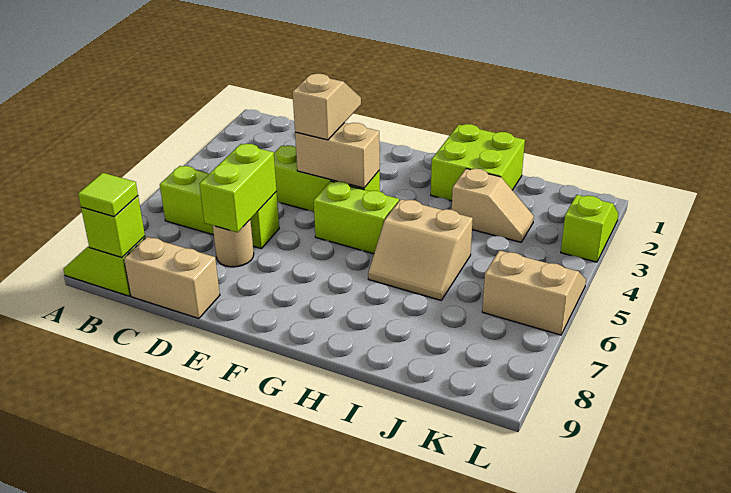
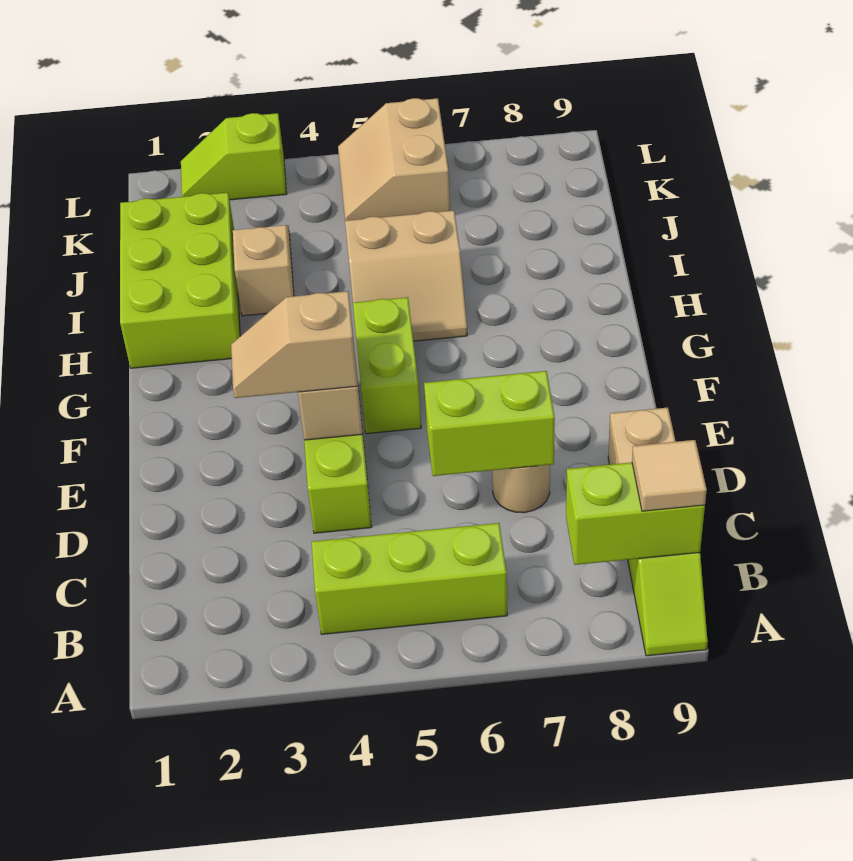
lime 1x3 brick [160,166,279,248] -> lime 1x3 brick turned to [312,523,507,634]
lime 1x1 brick [81,196,145,258] -> lime 1x2 brick [566,462,705,565]
lime 1x1 tile [78,173,138,217] -> tan 1x1 tile [632,440,707,511]
lime 2x2 brick [431,124,525,201] -> lime 2x3 brick [120,193,240,368]
tan 2x2 slope [368,199,473,300] -> tan 2x2 slope turned to [345,210,467,341]

